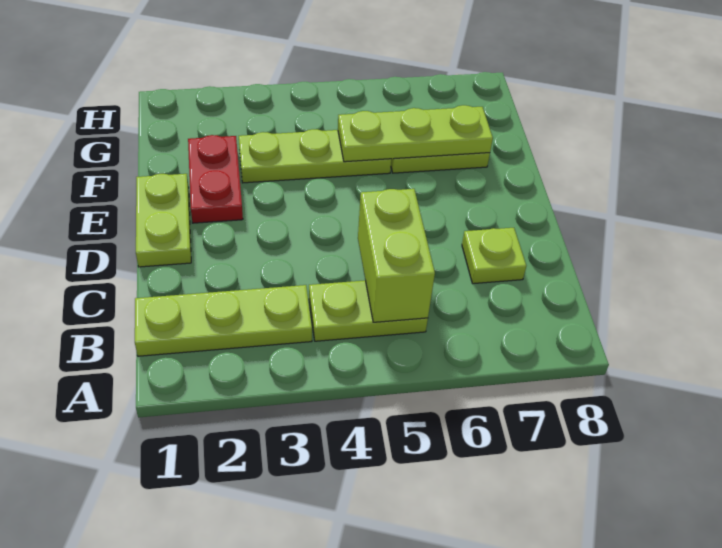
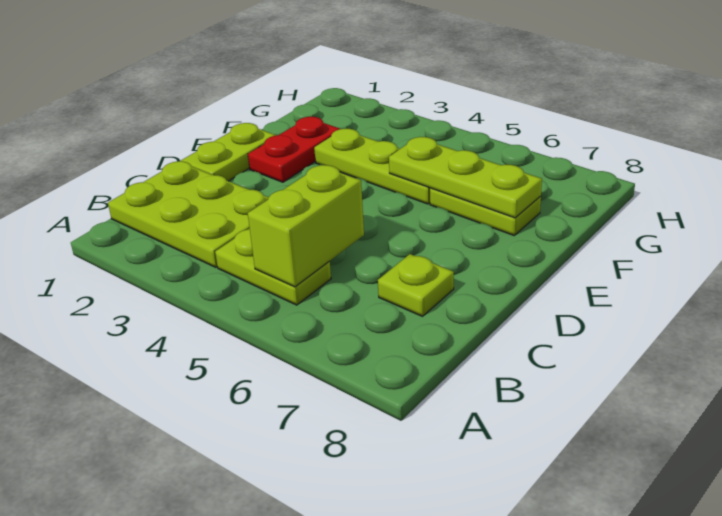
lime 1x3 plate [135,285,312,356] -> lime 2x3 plate [108,161,269,267]

